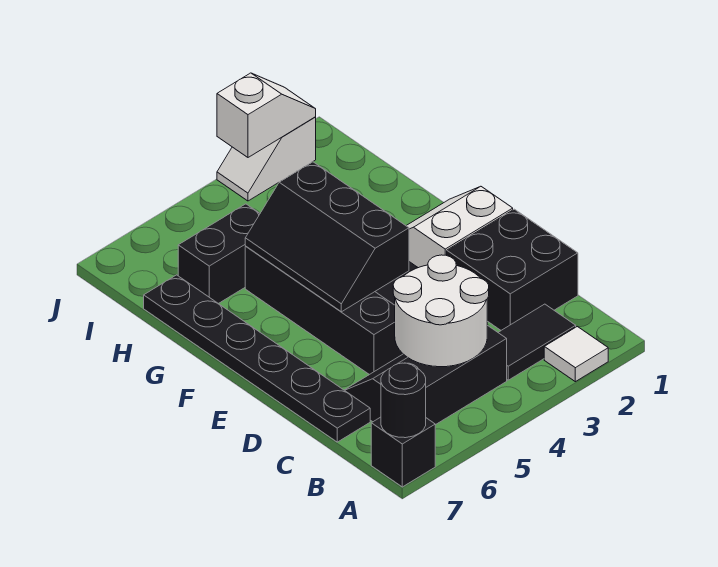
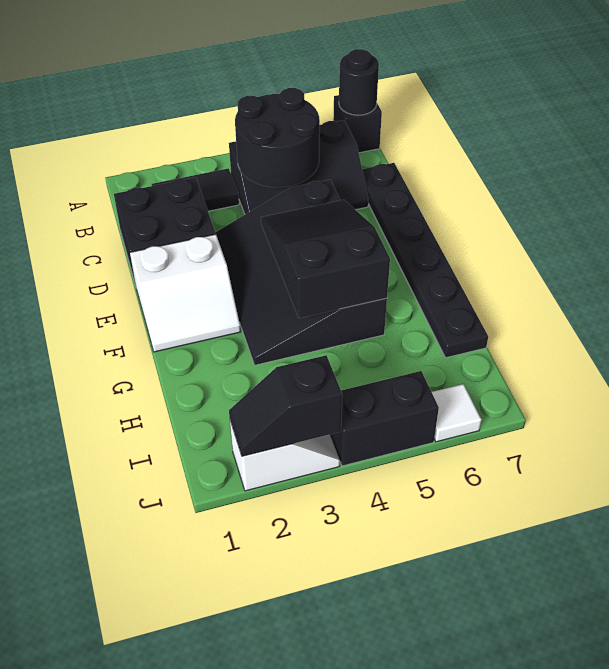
white 1x1 tile [544,327,608,382] -> white 1x1 tile moved to [432,384,481,442]
white 2x2 round brick [393,255,489,367] -> black 2x2 round brick [235,88,320,187]
black 2x3 slope [245,162,409,312] -> black 2x3 slope turned to [261,200,390,318]
black 1x2 brick [178,204,260,304] -> black 1x2 brick moved to [330,371,439,466]
white 1x2 slope [217,73,316,157] -> black 1x2 slope [229,355,342,456]

